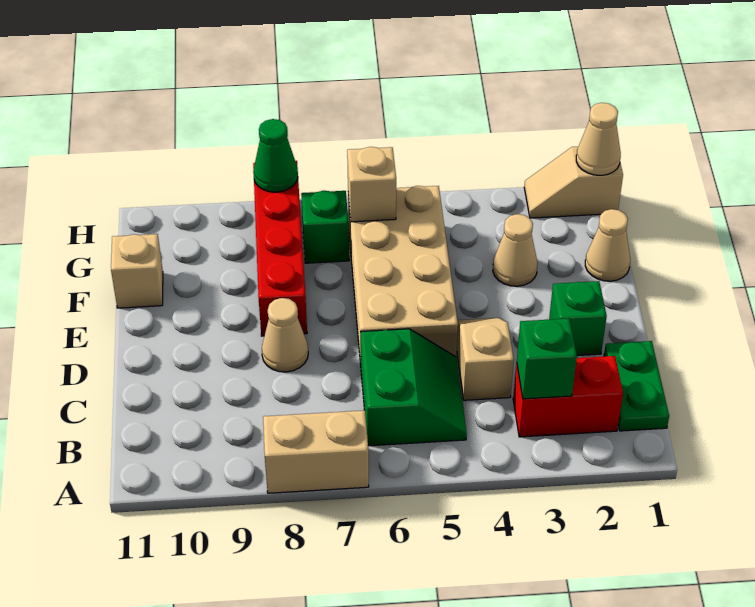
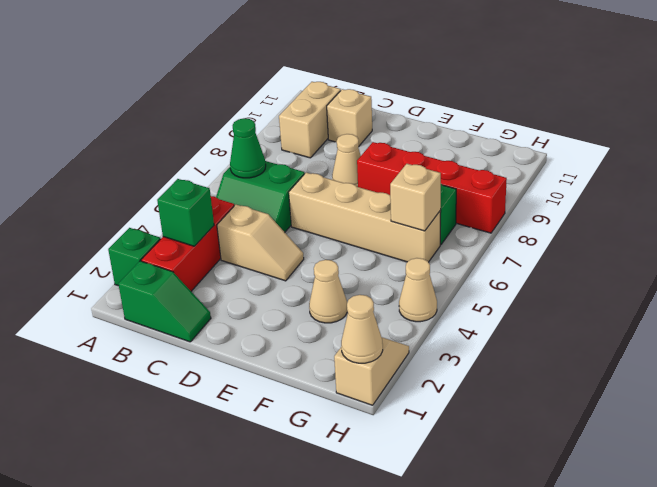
tan 1x2 brick [263,410,369,493] -> tan 1x2 brick moved to [279,82,341,158]
green 1x2 plate [604,341,669,431] -> green 1x2 slope [118,261,211,342]
red 1x2 brick [513,356,623,437] -> red 1x3 brick [141,196,234,291]
green 1x1 brick [549,281,607,356] -> green 1x1 brick moved to [108,228,160,286]
tan 2x4 brick [348,186,458,364] -> tan 1x4 brick [289,173,441,262]
tan 1x1 cone [585,209,630,281] -> tan 1x1 cone moved to [399,258,437,322]
tan 1x1 brick [111,234,163,308] -> tan 1x1 brick moved to [327,89,372,146]
green 1x1 cone [253,119,298,192] -> green 1x1 cone moved to [230,118,266,178]

